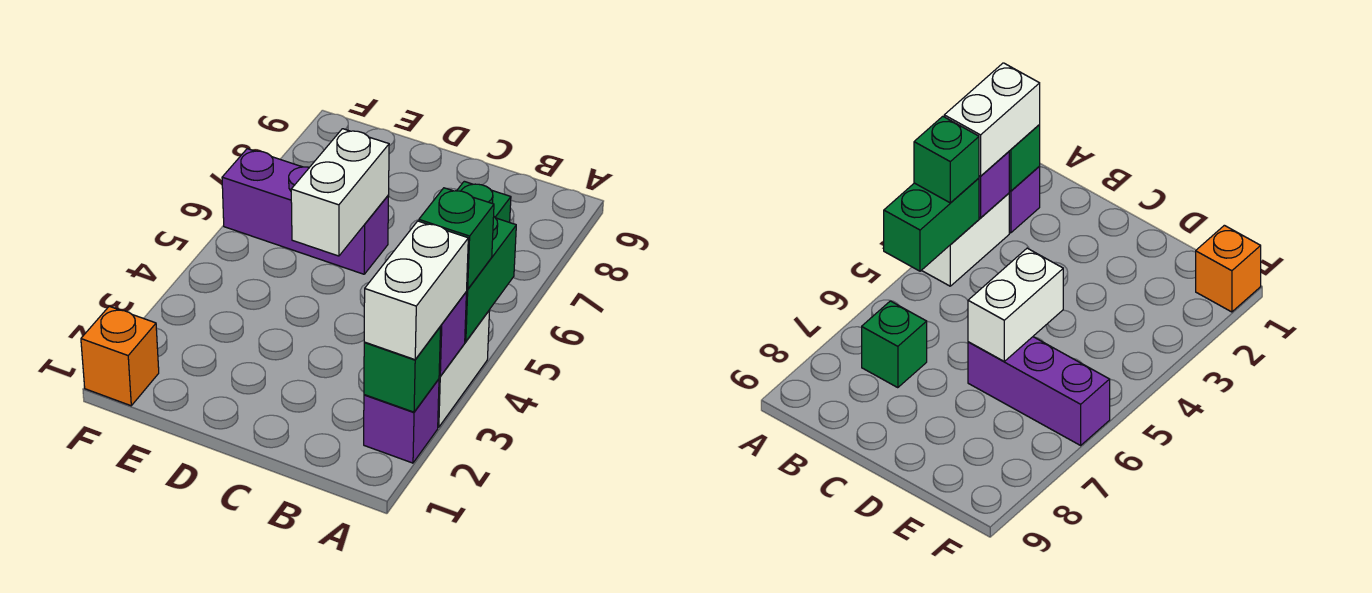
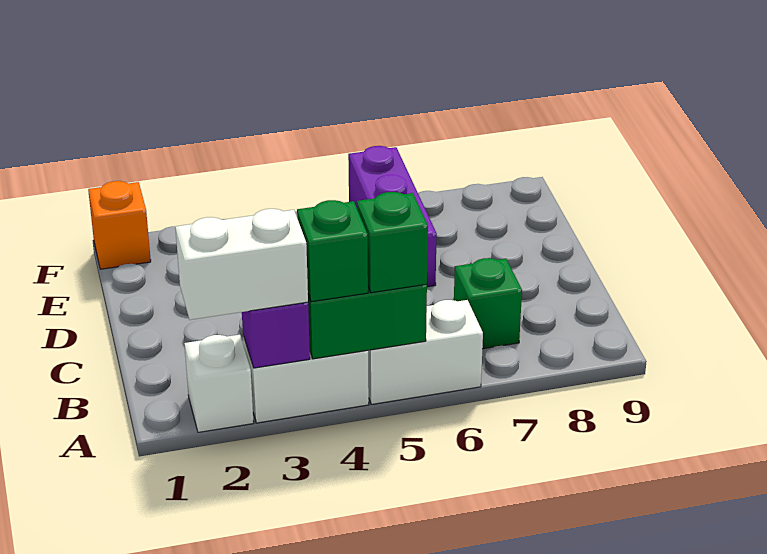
purple 1x1 brick [364,379,439,463] -> white 1x1 brick [184,335,254,432]
green 1x1 brick [364,327,441,412] -> green 1x1 brick moved to [357,192,428,293]
white 1x2 brick [291,129,389,256] -> white 1x2 brick moved to [368,300,483,404]

